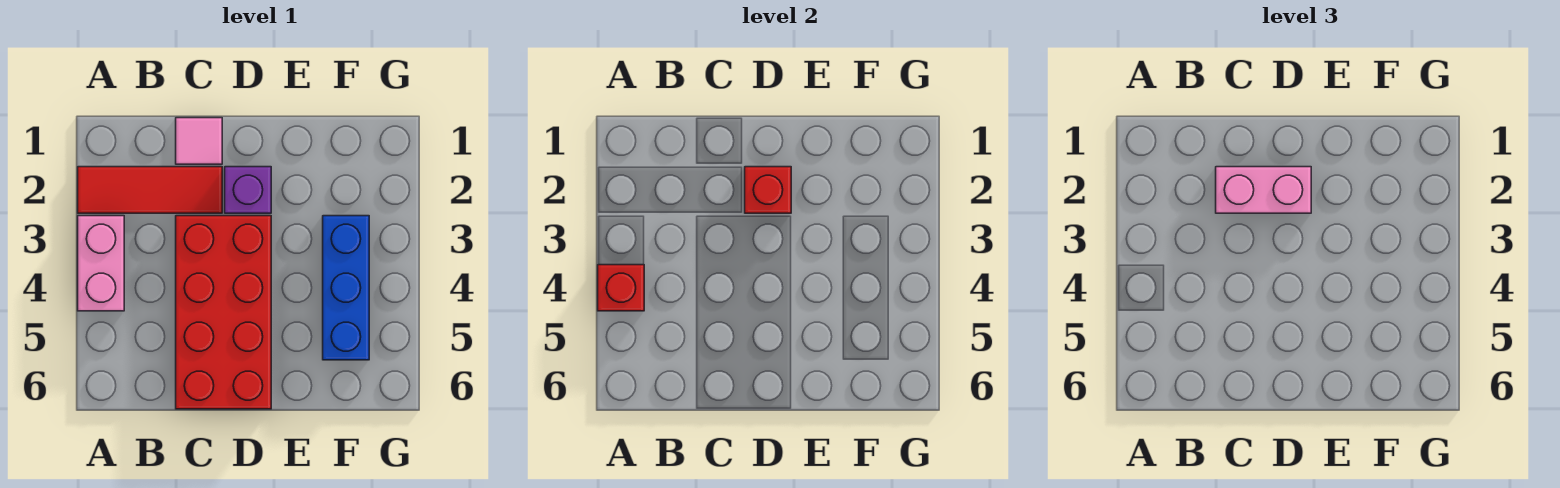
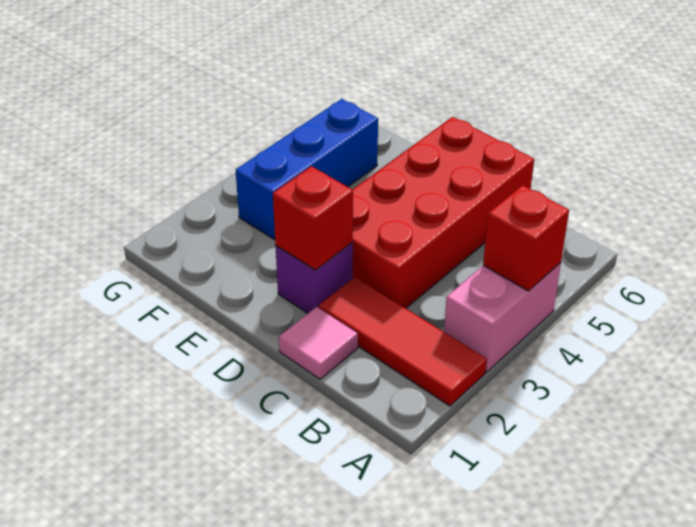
pink 1x2 brick [1216,167,1311,213] -> none

